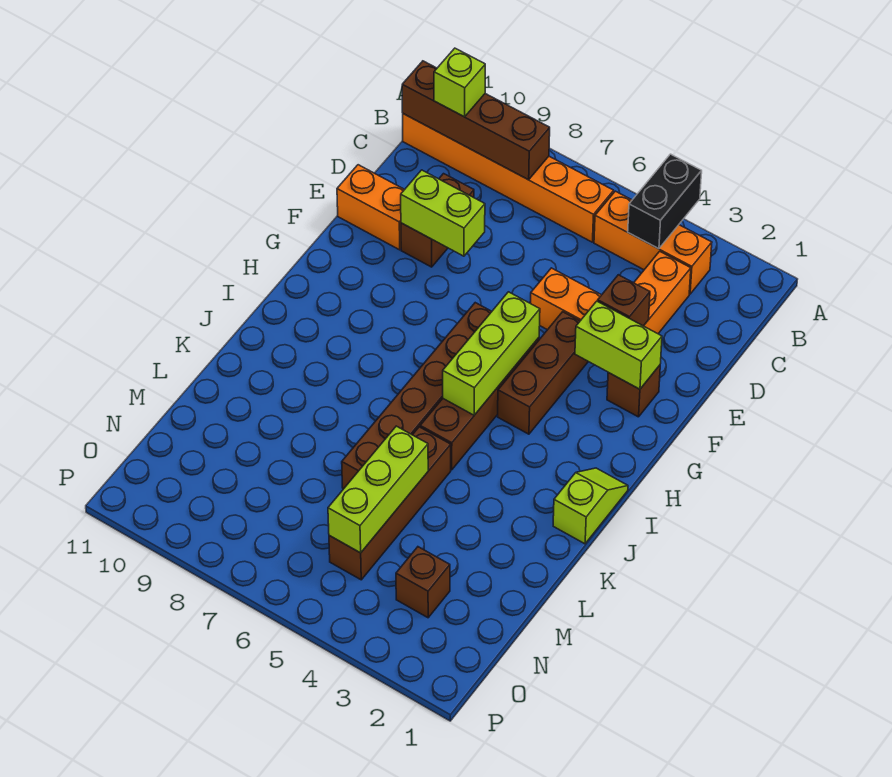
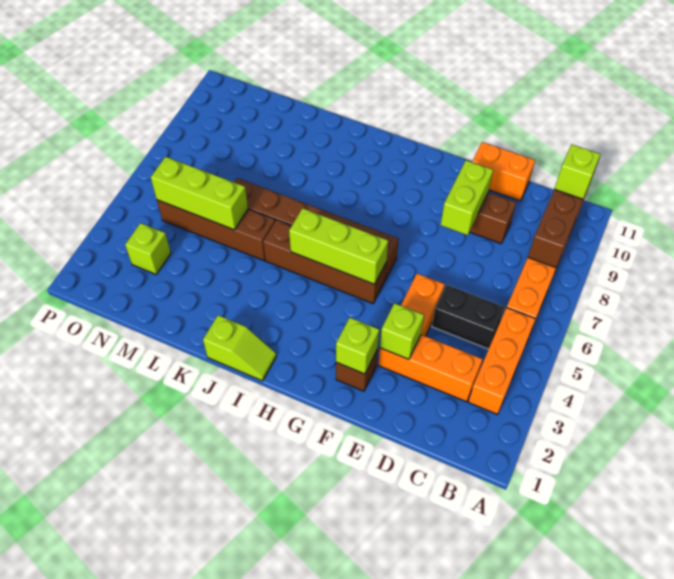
black 1x2 brick [628,154,702,249] -> black 1x2 brick moved to [432,285,505,349]
brown 1x1 brick [598,275,650,326] -> lime 1x1 brick [380,303,424,359]
orange 1x2 brick [337,165,405,250] -> orange 1x2 brick turned to [472,142,535,201]
lime 1x2 brick [575,301,662,389] -> lime 1x1 brick [336,318,379,374]
brown 1x3 brick [498,312,588,434] -> none
brown 1x1 brick [396,547,450,618] -> lime 1x1 brick [125,223,171,274]

